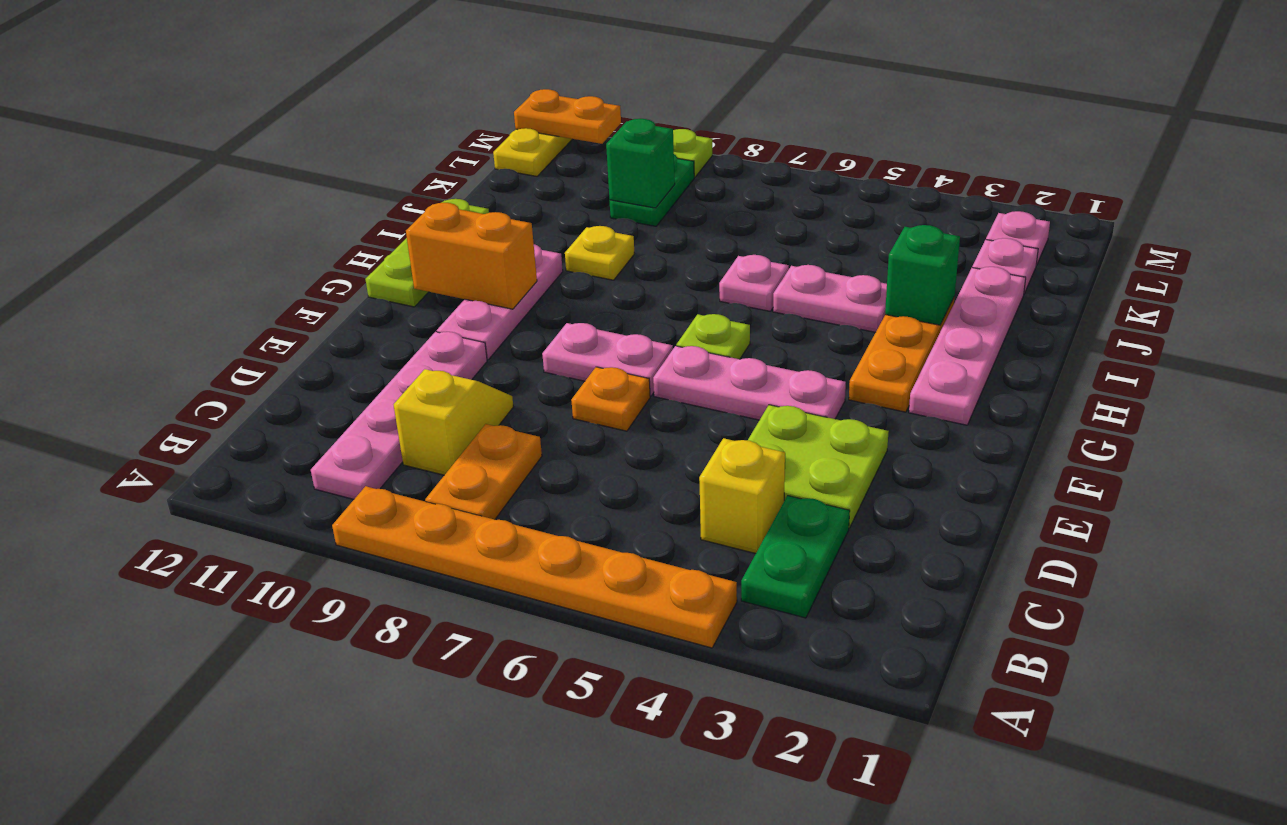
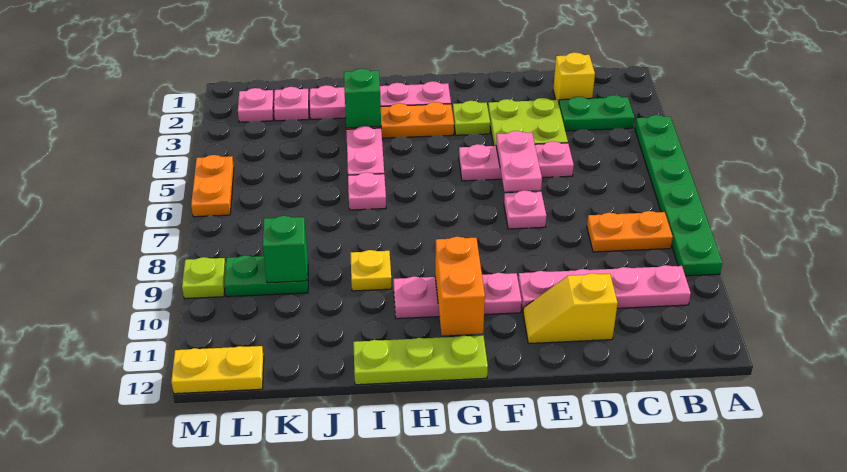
orange 1x6 plate [332,486,737,648] -> green 1x6 plate [635,115,722,276]
yellow 1x1 brick [699,438,785,553] -> yellow 1x1 brick moved to [553,52,595,103]
yellow 1x2 slope [394,369,513,475] -> yellow 1x2 slope moved to [523,273,618,344]
orange 1x1 plate [571,367,650,431] -> pink 1x1 plate [504,190,546,229]
pink 1x3 plate [653,346,846,420] -> pink 1x3 plate turned to [459,141,574,181]
pink 1x2 plate [542,323,673,396] -> pink 1x2 plate moved to [496,131,542,192]
lime 1x1 plate [676,314,750,359] -> lime 1x1 plate moved to [453,101,490,135]
orange 1x2 plate [514,89,621,144] -> orange 1x2 plate moved to [191,155,234,217]

